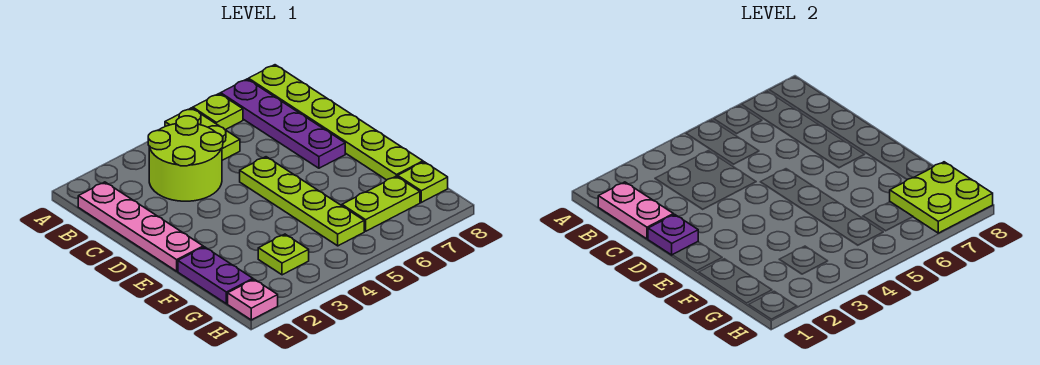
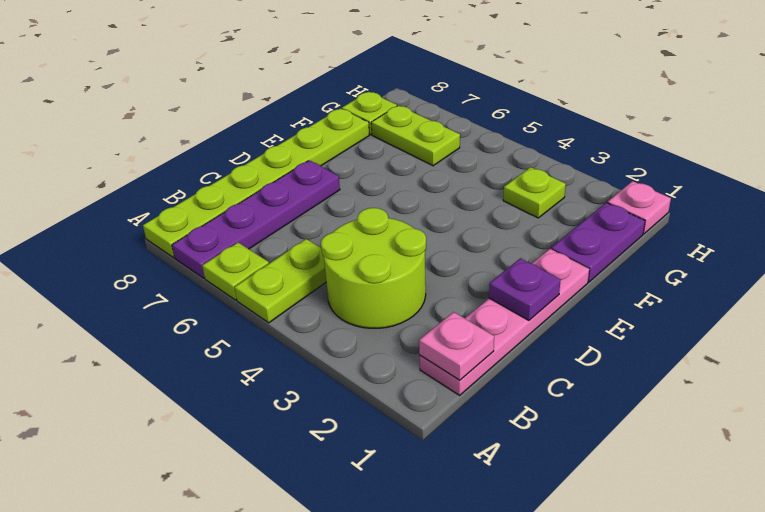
pink 1x2 plate [598,182,673,239] -> pink 1x1 plate [419,312,494,380]
lime 1x4 plate [240,157,364,246] -> none
lime 2x2 plate [890,162,993,233] -> none

